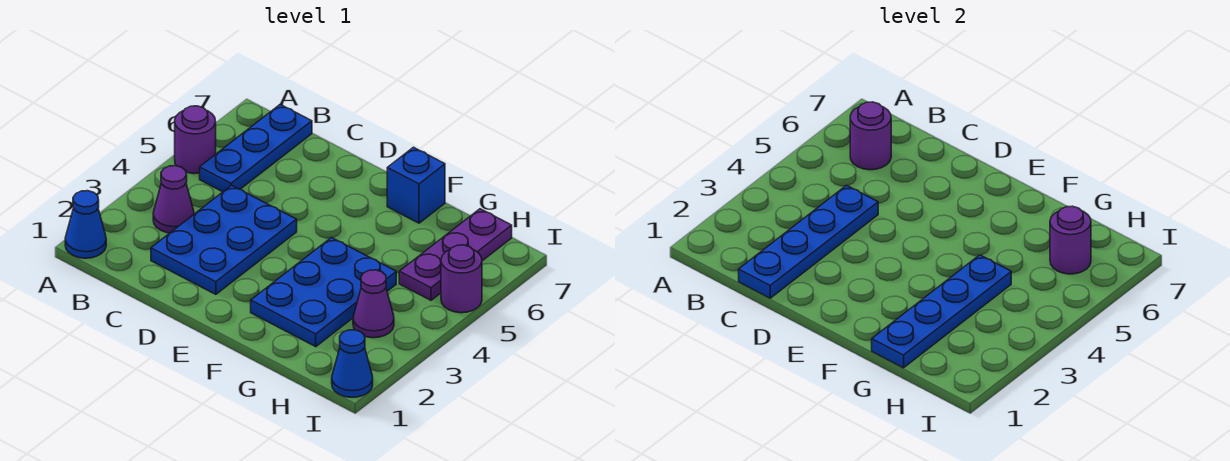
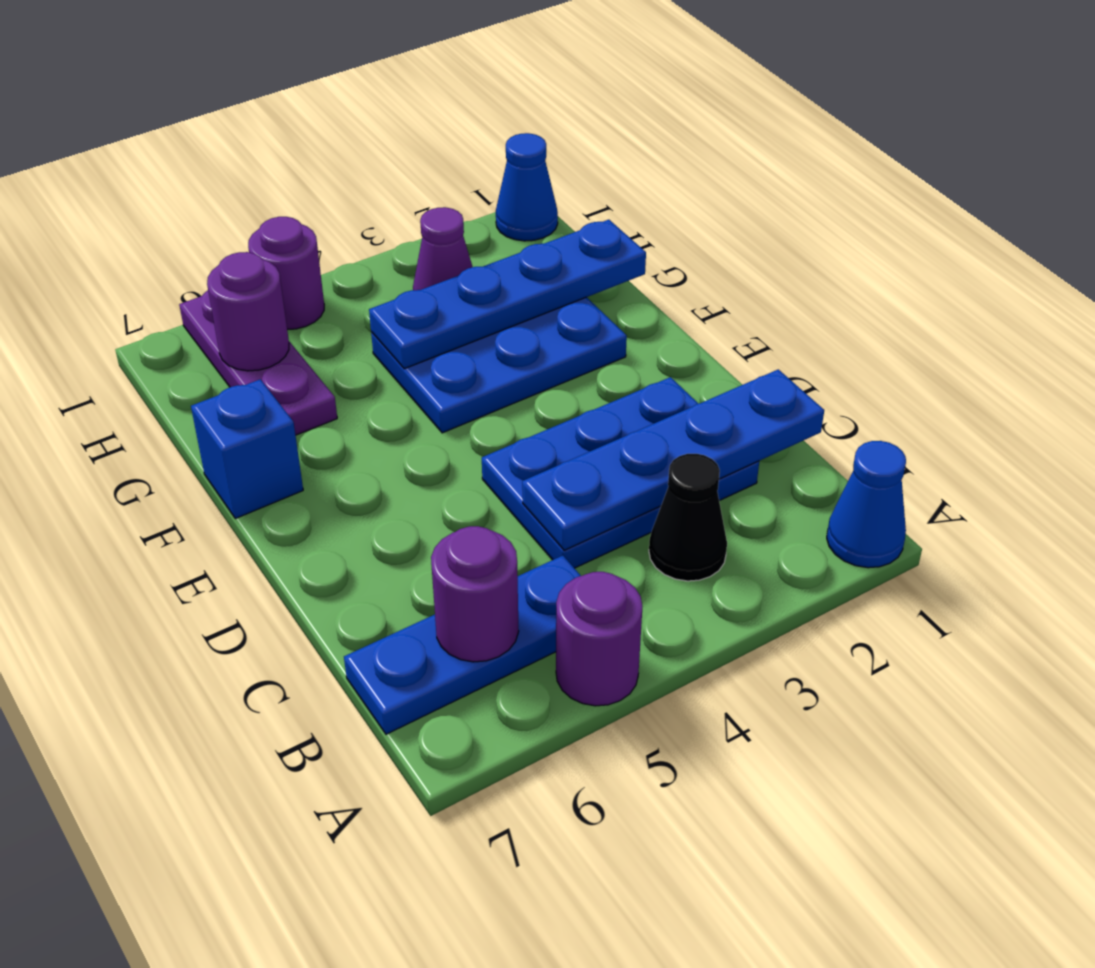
purple 1x1 cone [153,166,194,233] -> black 1x1 cone [649,454,727,581]
purple 1x3 plate [399,209,512,300] -> purple 1x3 plate turned to [179,290,337,435]

